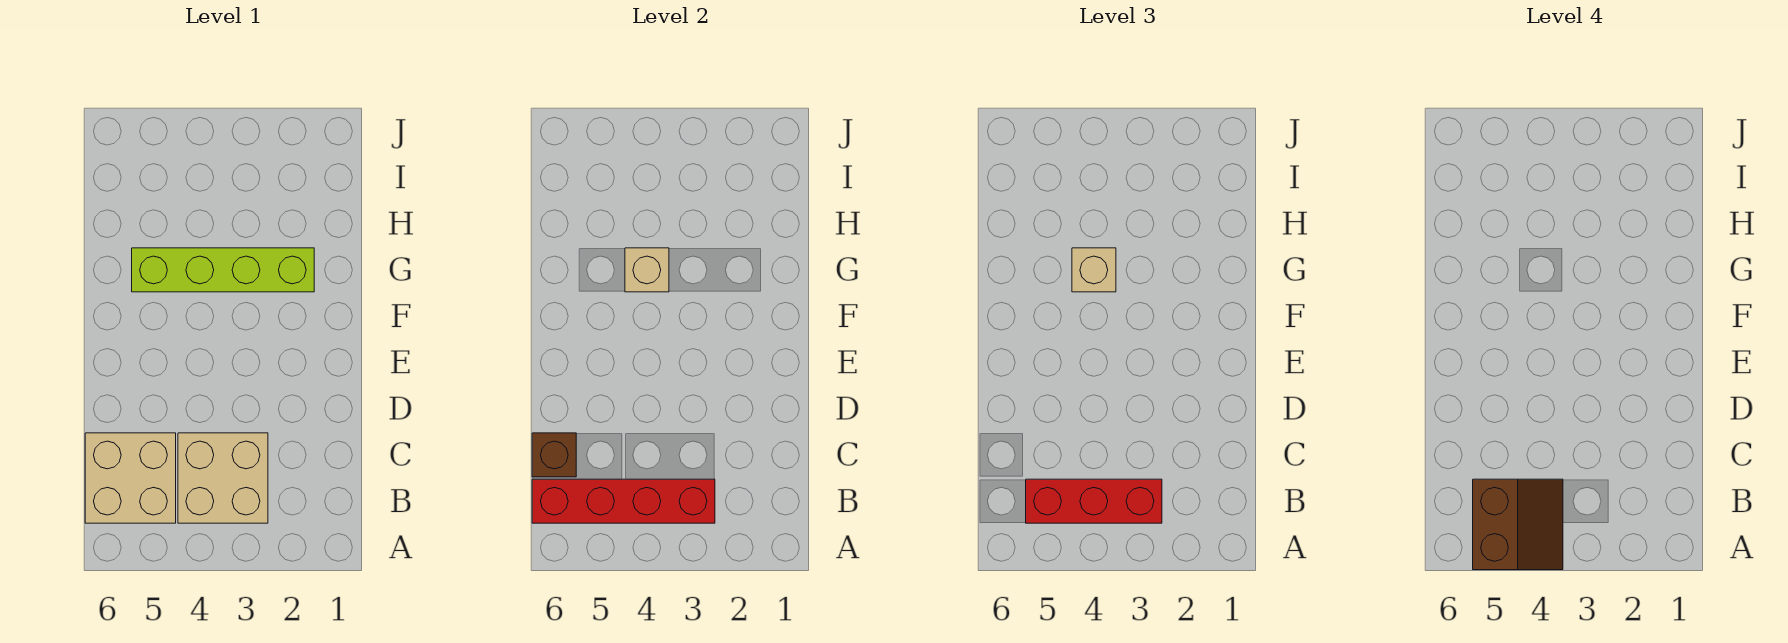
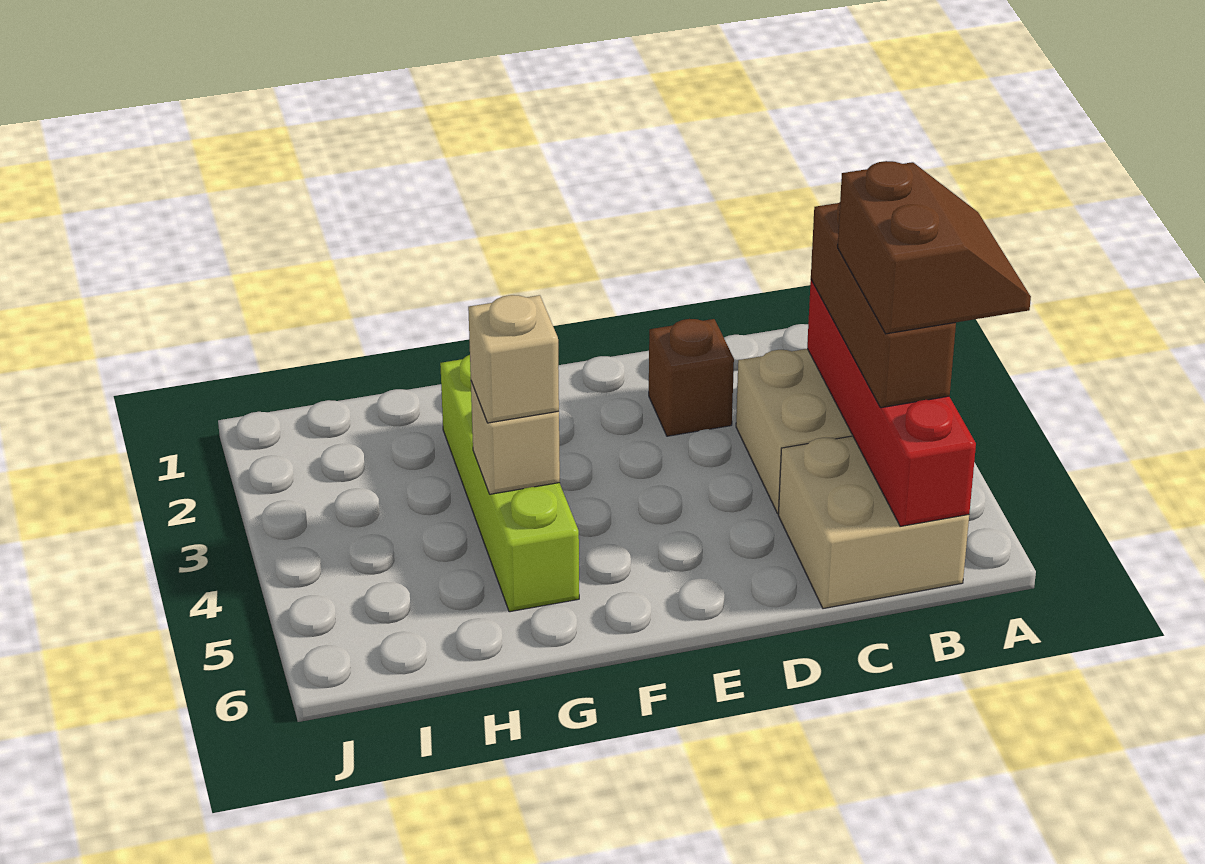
brown 2x2 slope [1473,479,1563,570] -> brown 2x2 slope turned to [838,161,1031,334]
red 1x3 brick [1026,479,1162,523] -> brown 1x3 brick [811,202,956,408]
brown 1x1 brick [532,433,576,477] -> brown 1x1 brick moved to [649,319,734,436]

